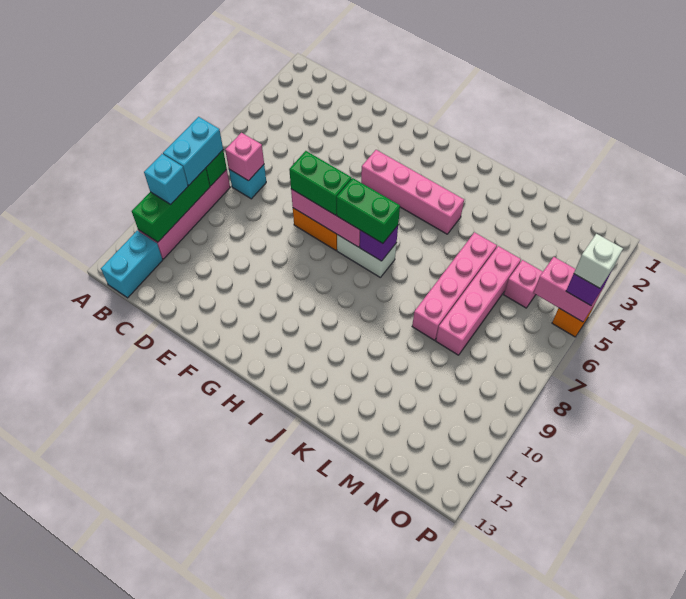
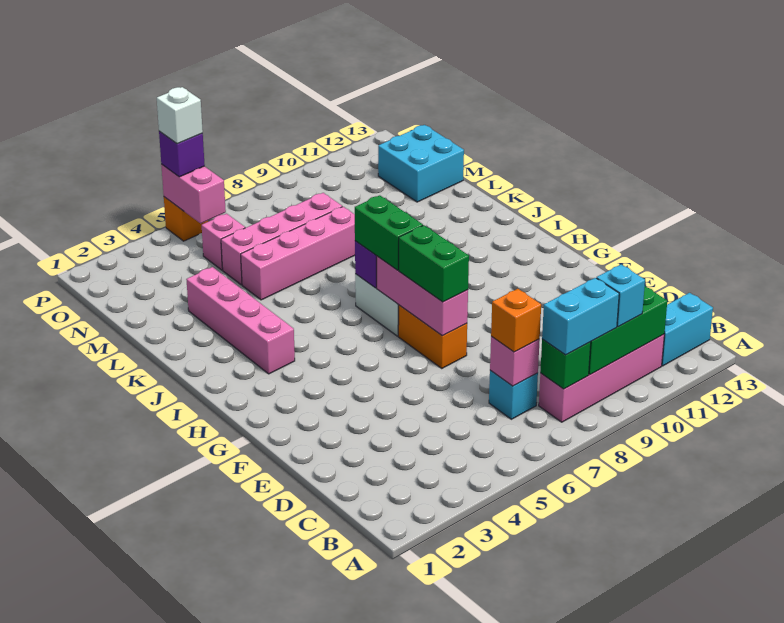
none -> orange 1x1 brick [491,289,541,352]
pink 1x4 brick [361,150,464,234] -> pink 1x4 brick moved to [186,267,295,374]
none -> cyan 2x2 brick [378,125,464,202]

